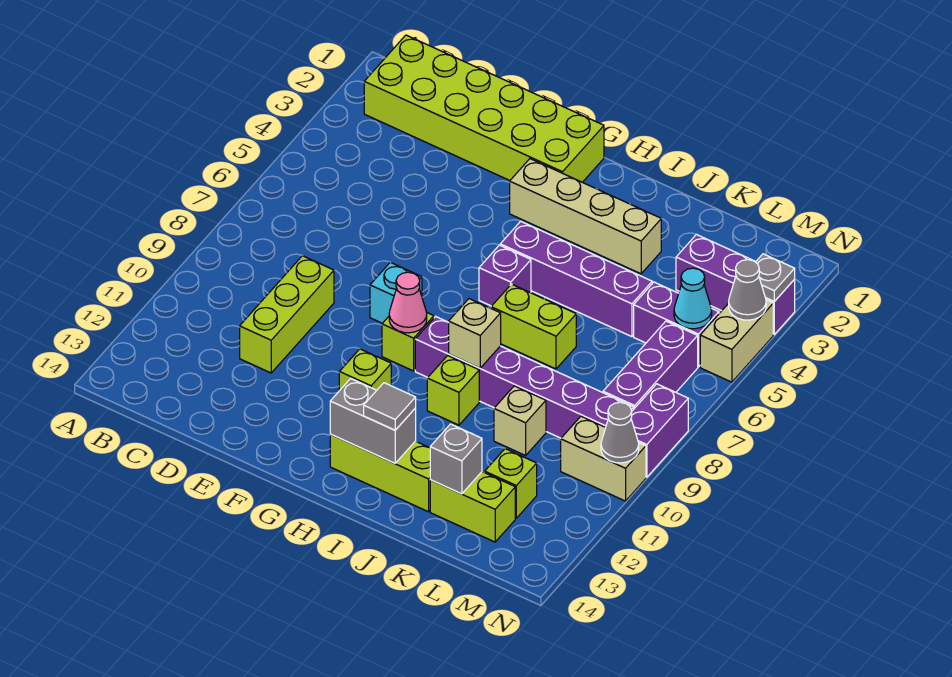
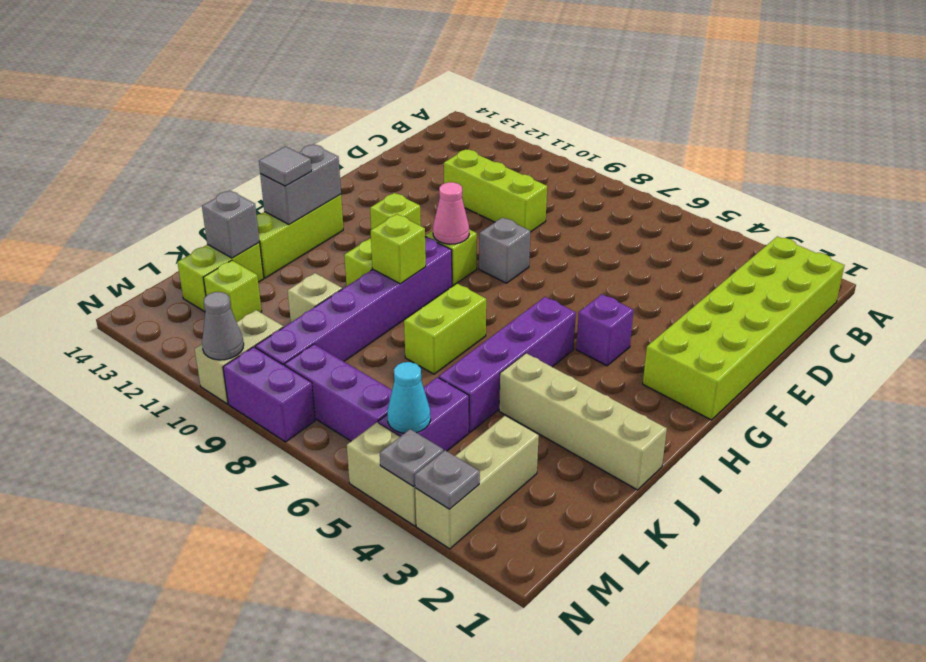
cyan 1x1 brick [370,262,422,323] -> grey 1x1 brick [479,218,530,283]
tan 1x4 brick [510,159,661,274] -> tan 1x4 brick turned to [499,353,667,490]
purple 1x1 brick [479,245,531,306] -> purple 1x1 brick moved to [576,294,634,366]
tan 1x1 brick [448,299,501,368] -> lime 1x1 brick [371,214,426,284]
purple 1x3 brick [676,234,795,334] -> tan 1x3 brick [415,416,539,549]
grey 1x1 cone [729,260,766,320] -> grey 1x1 plate [380,429,443,487]

